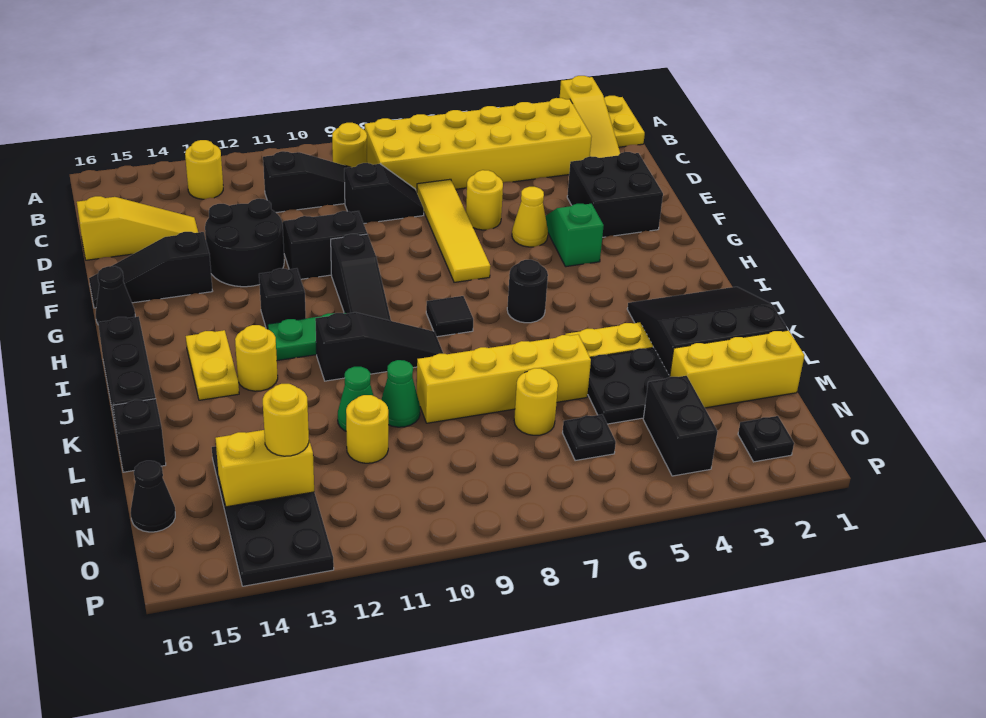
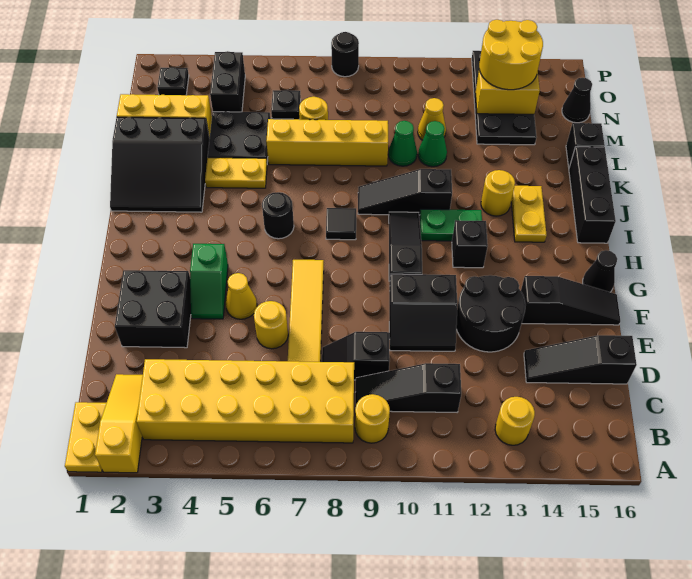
yellow 1x3 slope [77,196,198,260] -> black 1x3 slope [524,335,637,384]
yellow 1x1 round brick [346,395,388,463] -> yellow 1x1 cone [418,98,446,140]
yellow 1x1 round brick [263,384,309,456] -> yellow 2x2 round brick [479,20,543,90]
none -> black 1x1 round brick [331,32,359,77]

